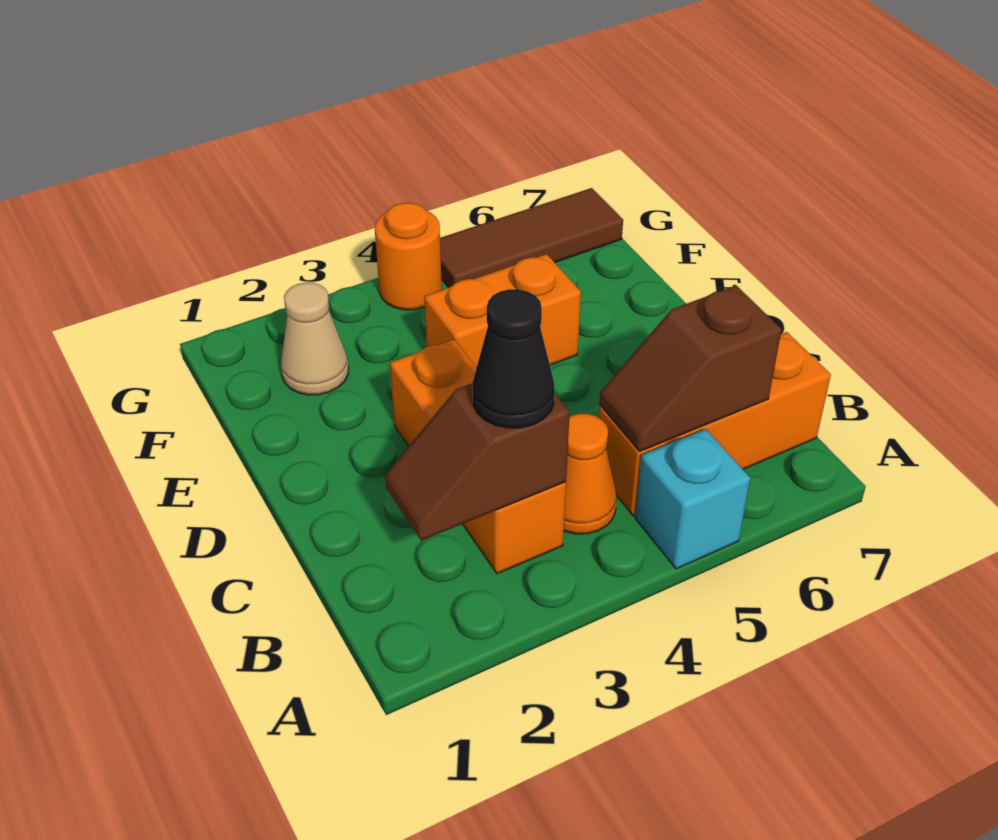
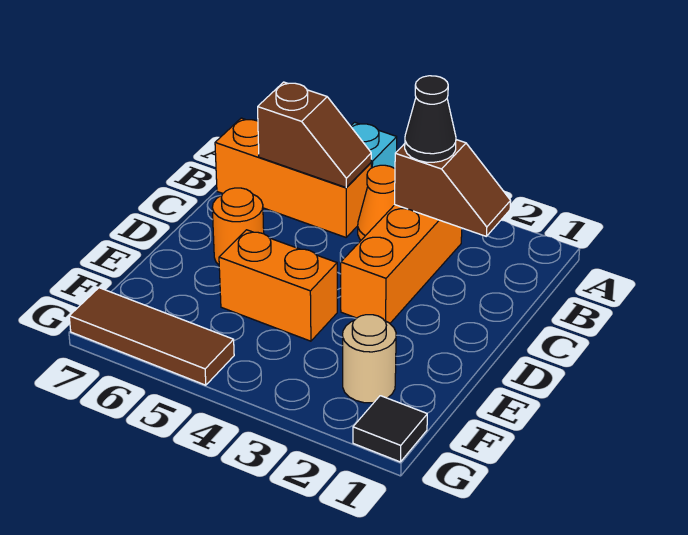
tan 1x1 cone [281,283,349,395] -> tan 1x1 round brick [343,315,396,403]
none -> black 1x1 tile [353,396,427,462]
orange 1x1 round brick [375,203,442,310] -> orange 1x1 round brick moved to [212,188,264,265]

